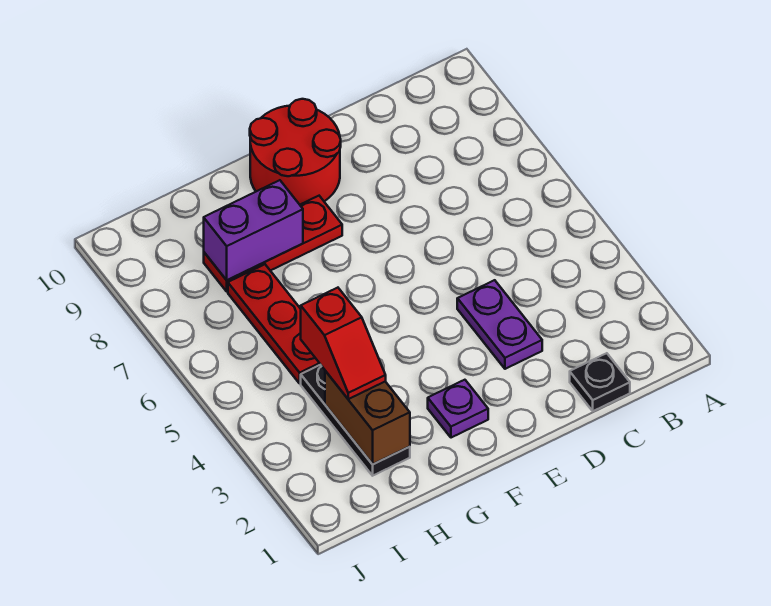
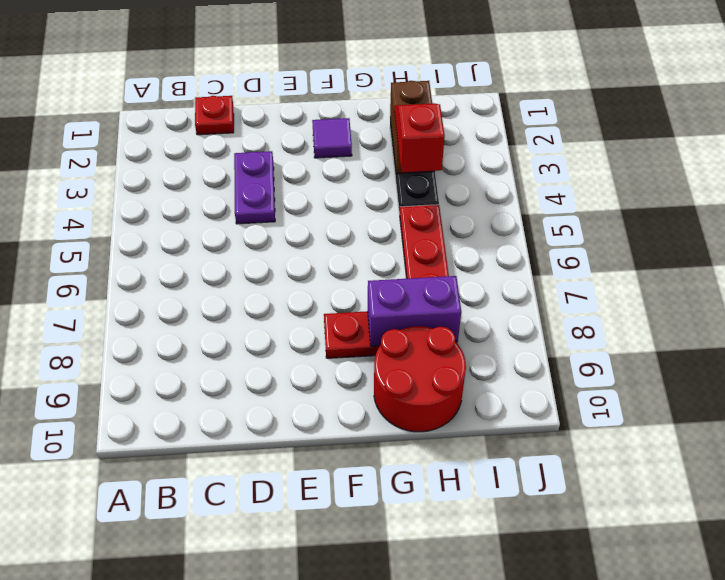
black 1x1 plate [570,353,630,411] -> red 1x1 plate [195,96,234,135]
red 2x2 round brick [250,99,341,205] -> red 2x2 round brick moved to [374,326,466,432]
purple 1x1 plate [428,380,488,438] -> purple 1x1 tile [312,118,352,158]

